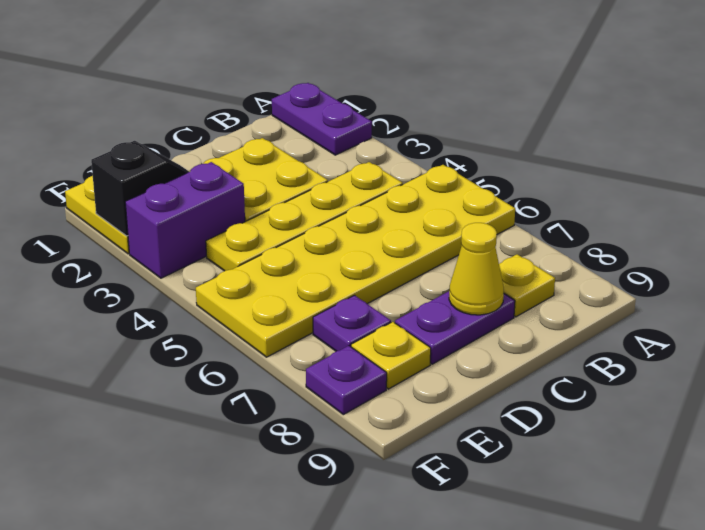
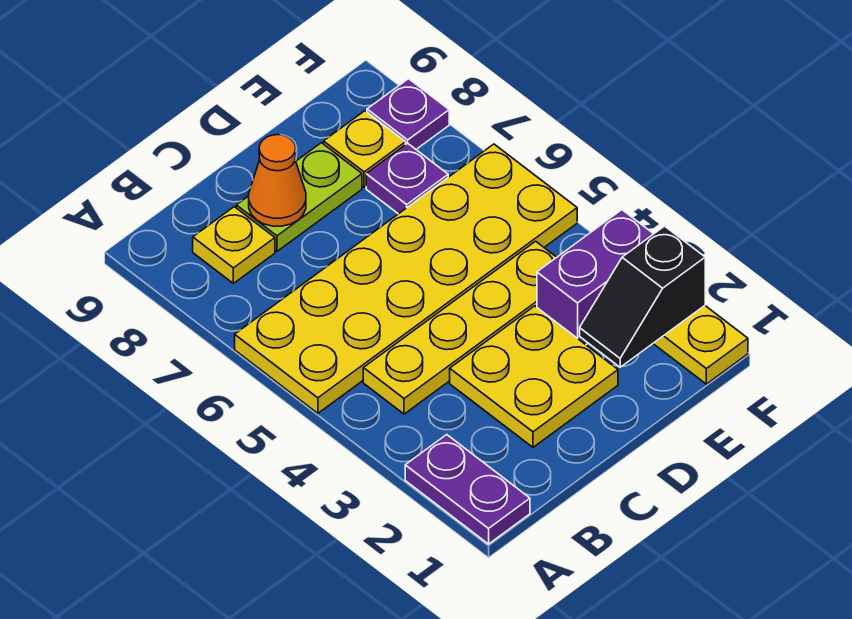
purple 1x2 plate [395,291,515,364] -> lime 1x2 plate [236,143,362,251]
yellow 1x1 cone [449,223,504,315] -> orange 1x1 cone [249,135,306,226]

